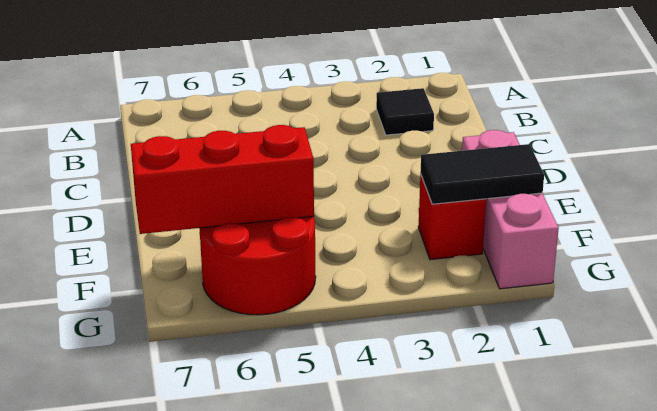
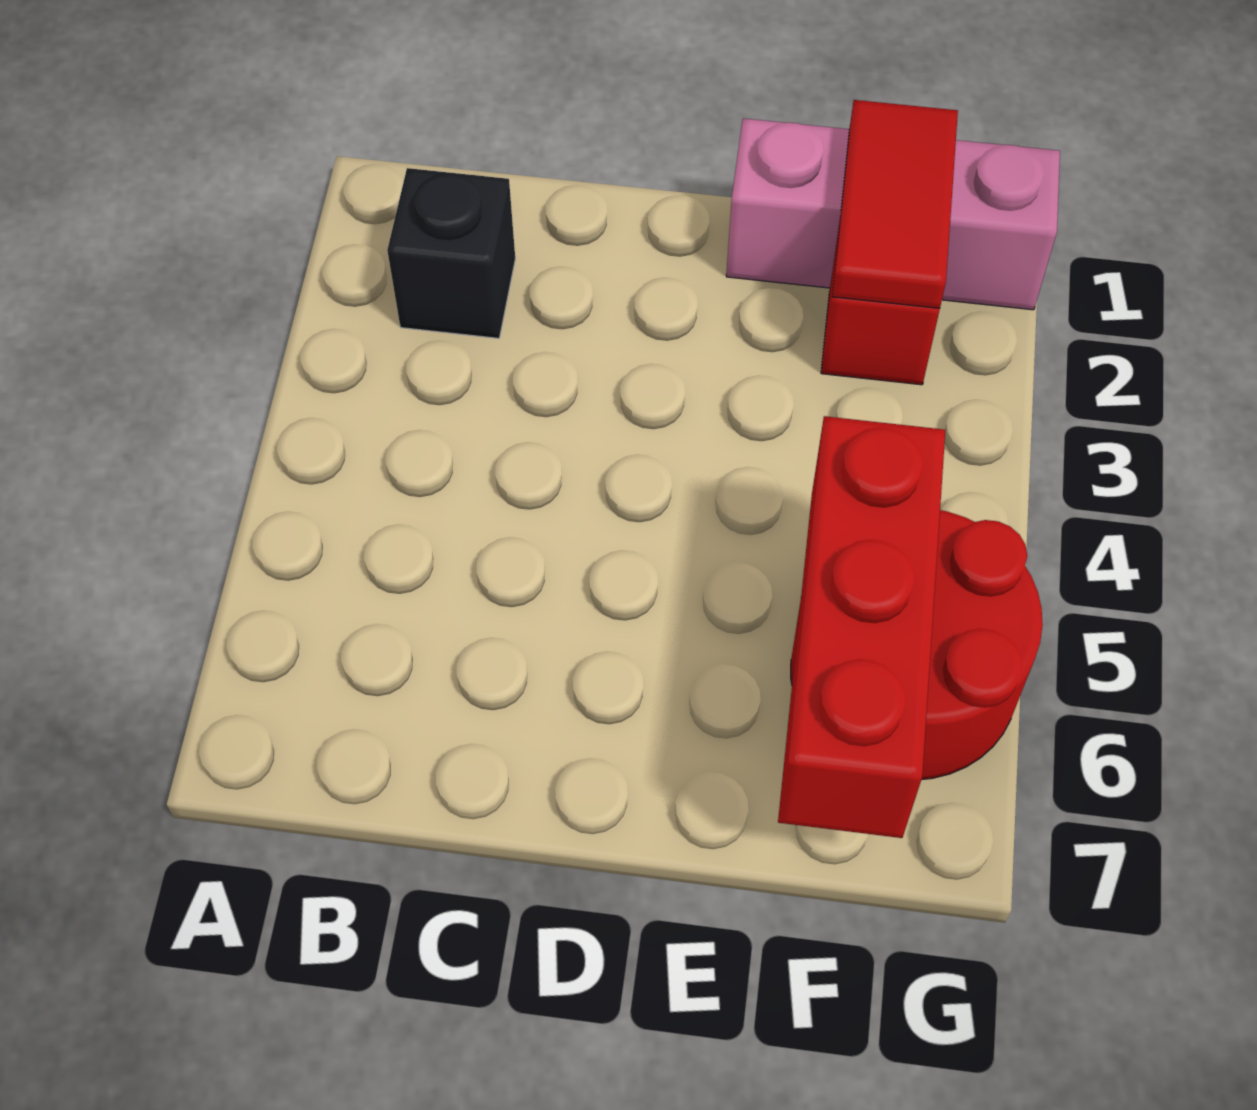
black 1x1 tile [376,88,434,135] -> black 1x1 brick [387,168,515,338]
black 1x2 tile [420,144,544,204] -> red 1x2 tile [832,100,958,308]

